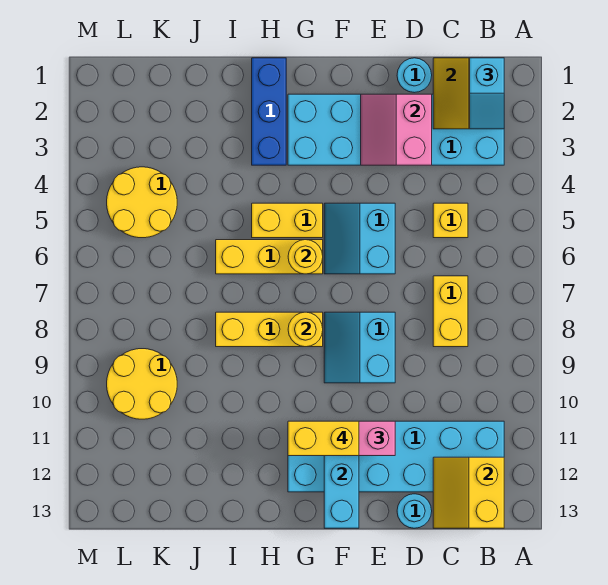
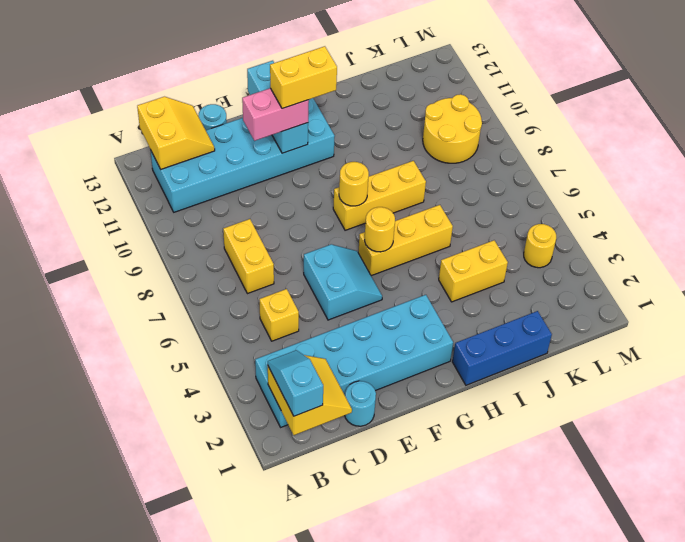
pink 2x2 slope [361,94,432,165] -> none
cyan 2x2 slope [324,312,395,383] -> none
yellow 1x2 brick [252,203,323,238] -> yellow 1x2 brick moved to [439,240,508,302]
blue 1x3 brick [252,58,286,165] -> blue 1x3 brick turned to [452,311,552,385]
yellow 2x2 round brick [107,167,177,238] -> yellow 1x1 round brick [524,224,556,268]

